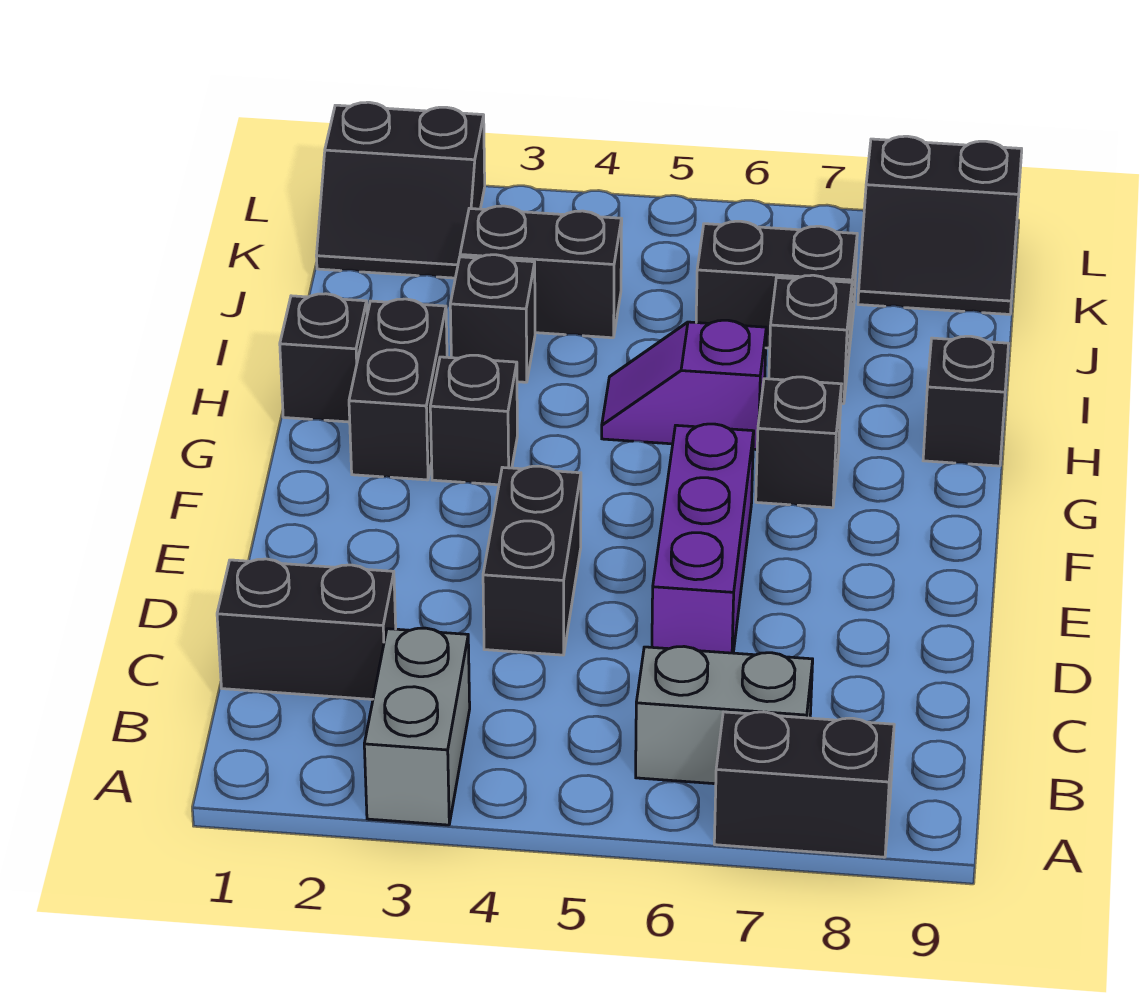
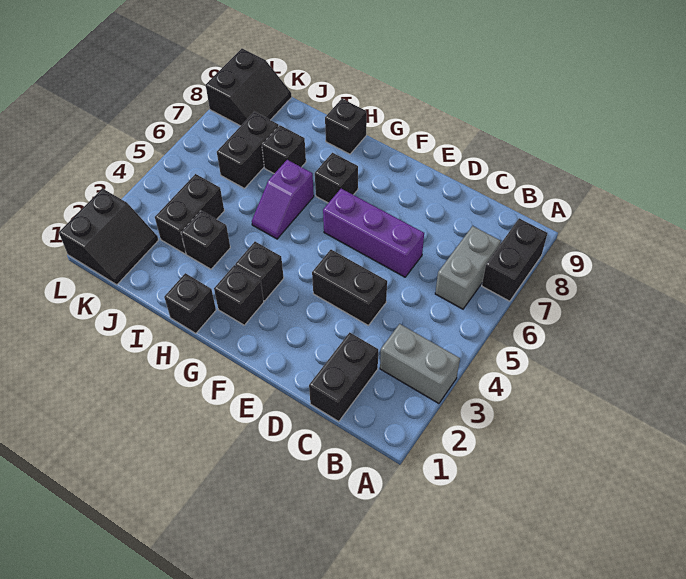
black 1x2 brick [349,299,447,480] -> black 1x1 brick [214,265,264,325]

